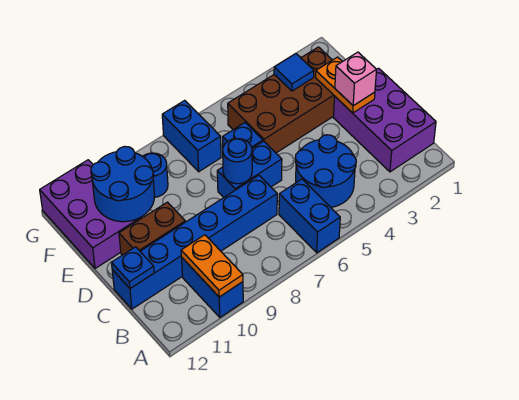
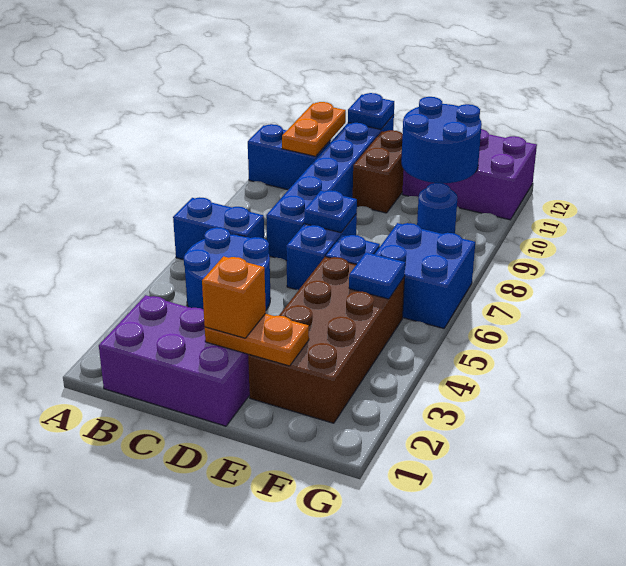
orange 1x2 plate [181,235,243,297] -> orange 1x2 plate turned to [282,102,346,156]
pink 1x1 brick [335,52,377,106] -> orange 1x1 brick [202,256,266,338]
blue 1x1 round brick [223,139,252,184] -> blue 1x1 plate [304,190,357,233]
blue 1x1 tile [274,54,314,91] -> blue 1x1 tile moved to [349,252,405,299]
blue 1x2 brick [162,100,221,172] -> blue 2x2 brick [375,223,475,328]

